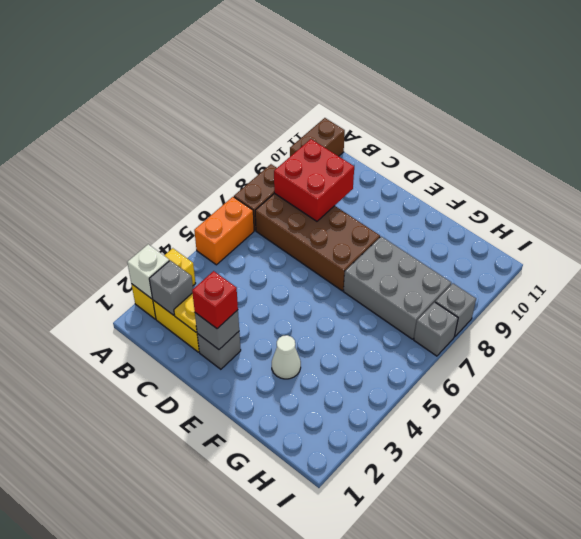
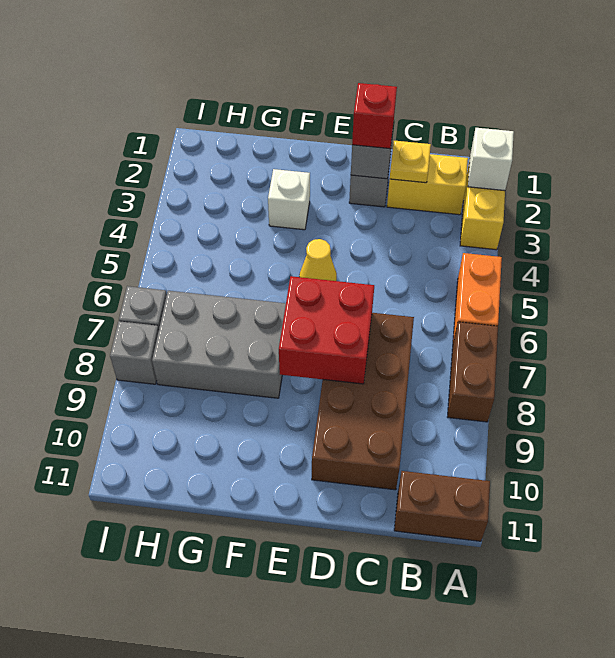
brown 1x2 brick [290,118,345,156] -> brown 1x2 brick turned to [394,471,490,541]
grey 1x1 brick [149,260,193,315] -> none
brown 2x4 brick [255,193,380,291] -> brown 2x4 brick turned to [312,313,414,490]
red 2x2 brick [274,139,354,221] -> red 2x2 brick moved to [279,276,374,384]
none -> yellow 1x1 cone [299,239,337,281]
white 1x1 cone [272,335,301,379] -> white 1x1 brick [268,169,310,230]

